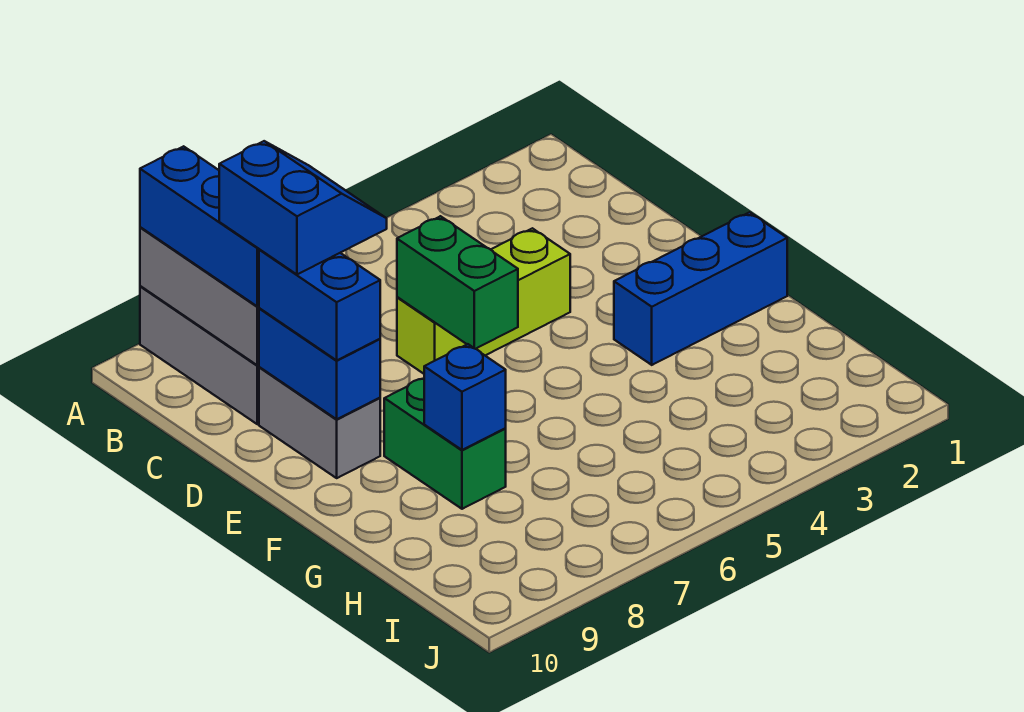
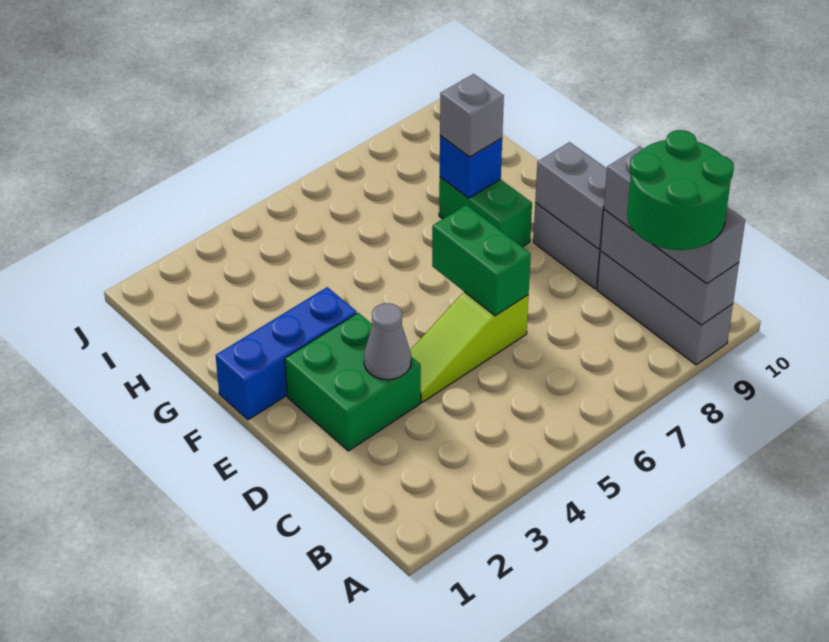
none -> green 2x2 round brick [627,130,734,250]
blue 1x3 brick [140,146,259,306] -> grey 1x3 brick [604,146,745,284]
blue 2x2 slope [219,141,387,274] -> none
none -> green 2x2 brick [285,313,421,451]
none -> grey 1x1 cone [364,303,411,380]
lime 1x3 brick [397,228,570,374] -> lime 1x3 slope [410,292,529,402]
blue 1x2 brick [259,308,380,419] -> grey 1x2 brick [535,142,607,249]
blue 1x2 brick [259,249,380,360] -> none
none -> grey 1x1 brick [440,74,504,157]

